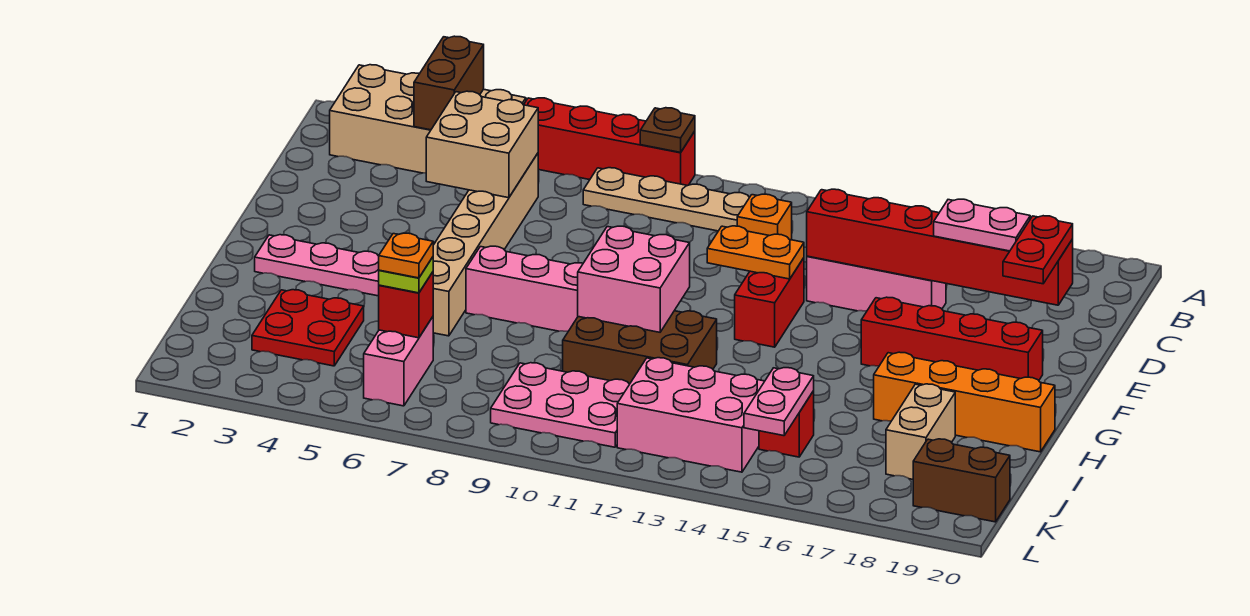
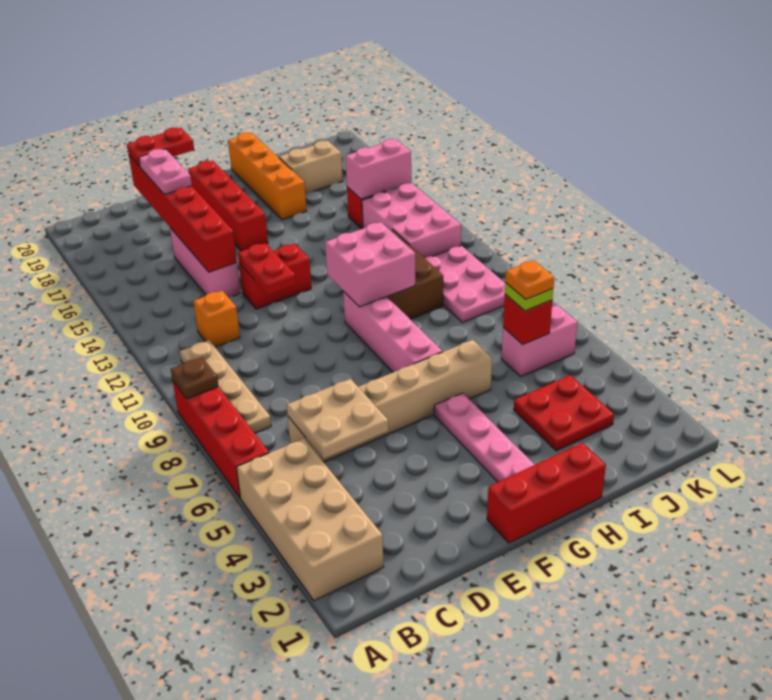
brown 1x2 brick [414,36,484,130] -> none
tan 2x2 brick [426,91,538,198] -> tan 2x2 plate [287,379,389,459]
orange 1x2 plate [707,226,804,279] -> red 1x2 plate [238,243,296,295]
none -> red 1x3 brick [487,443,606,543]
pink 1x2 plate [744,368,814,436] -> pink 1x2 brick [346,139,411,199]
brown 1x2 brick [913,439,1010,522] -> none

